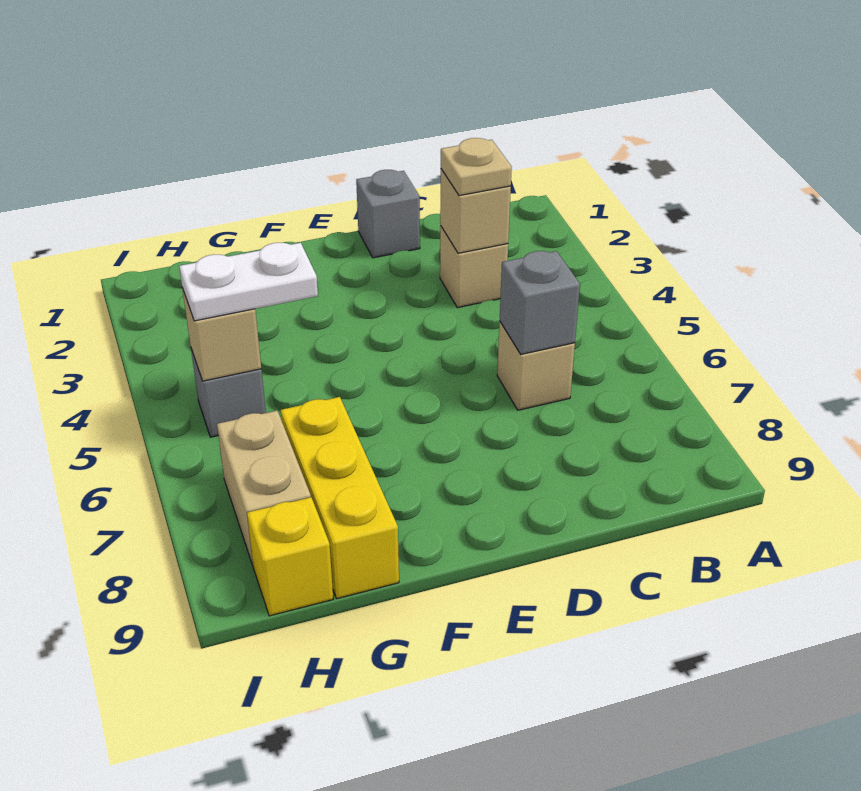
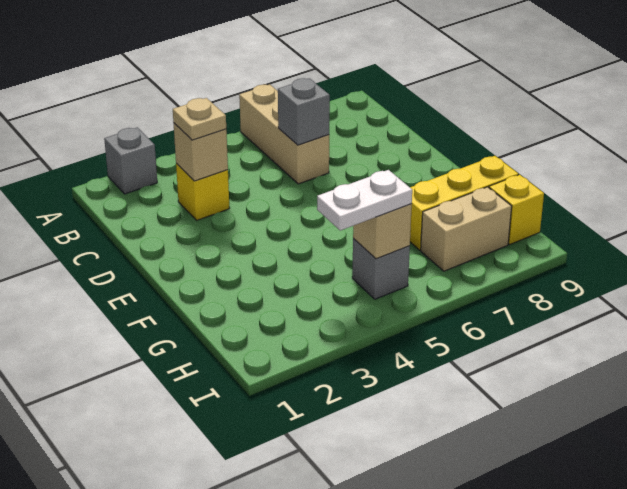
tan 1x1 brick [440,226,508,308] -> yellow 1x1 brick [176,164,230,220]
tan 1x1 brick [497,322,575,410] -> tan 1x3 brick [239,84,329,184]
grey 1x1 brick [356,170,420,258] -> grey 1x1 brick moved to [104,127,157,194]
white 1x2 plate [179,243,318,321] -> white 1x2 plate turned to [317,170,412,231]

